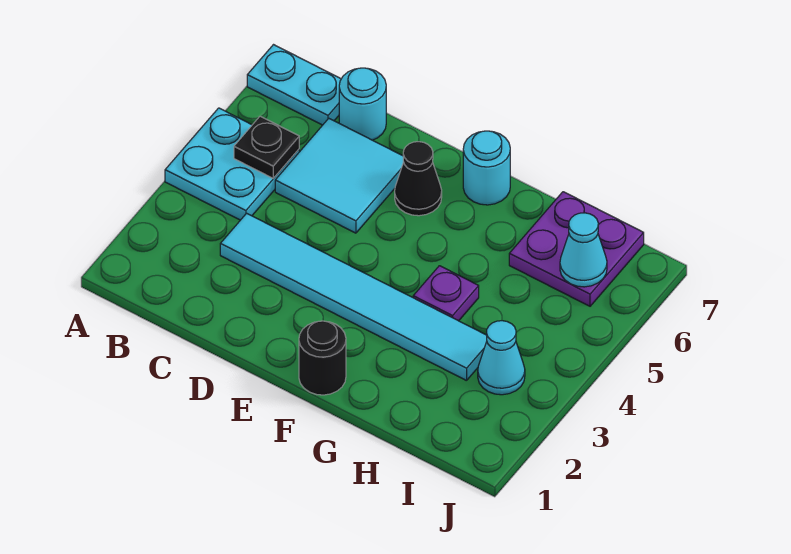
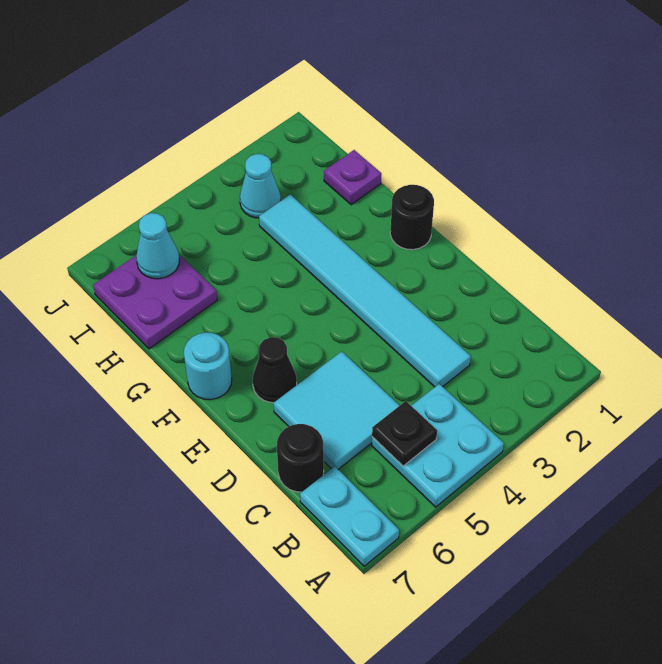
cyan 1x1 round brick [339,68,386,140] -> black 1x1 round brick [277,424,324,492]
purple 1x1 plate [413,266,479,321] -> purple 1x1 plate moved to [324,150,381,205]

